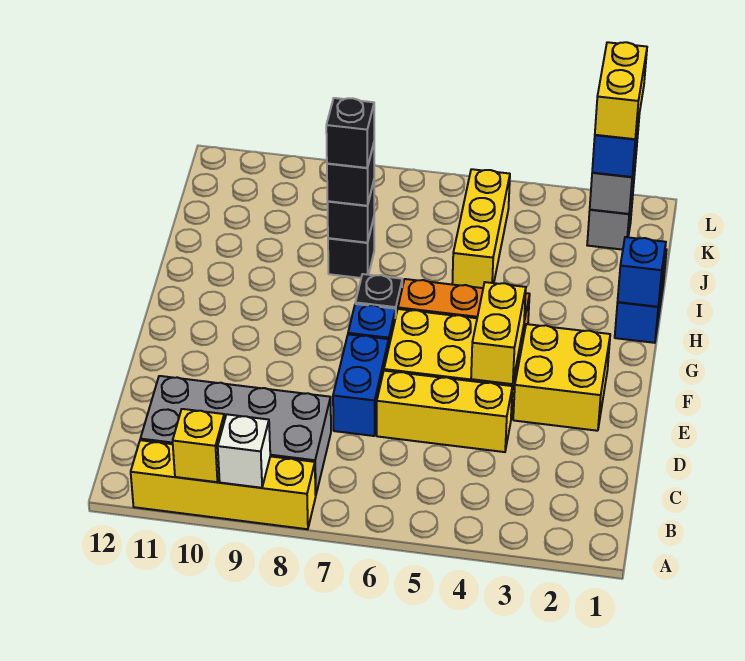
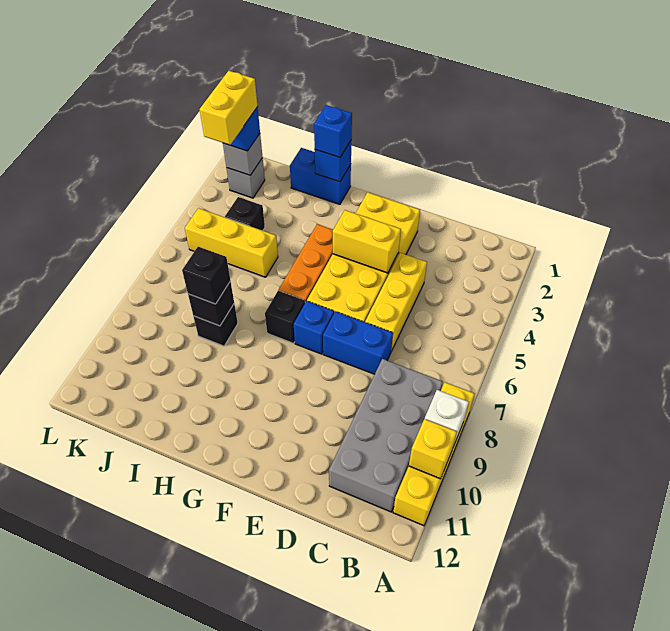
none -> blue 1x1 brick [314,105,352,157]
black 1x1 brick [326,98,374,168] -> black 1x1 brick moved to [225,197,265,231]
yellow 1x2 brick [595,42,647,139] -> yellow 1x2 brick turned to [200,71,258,145]

